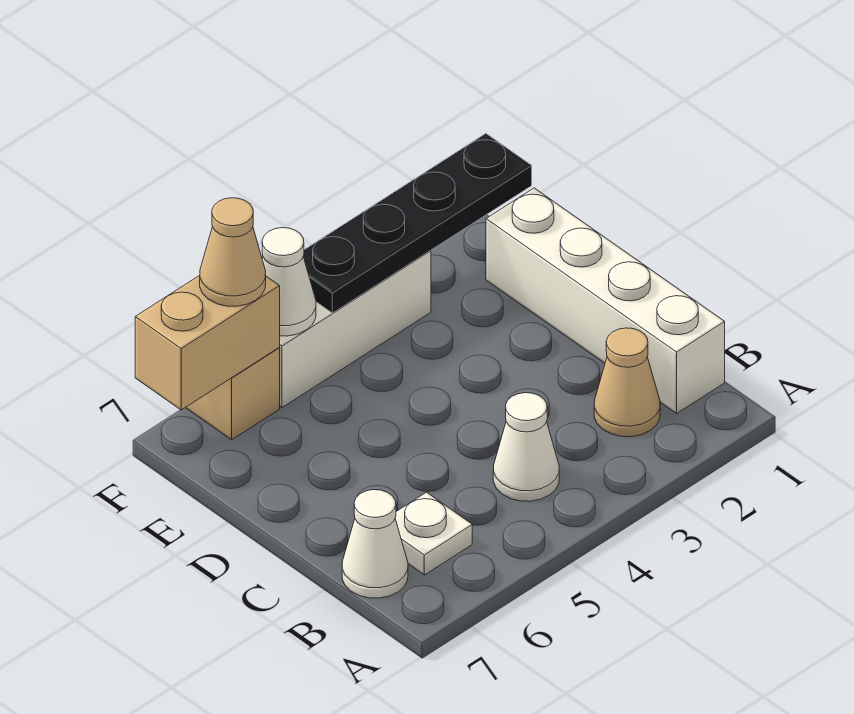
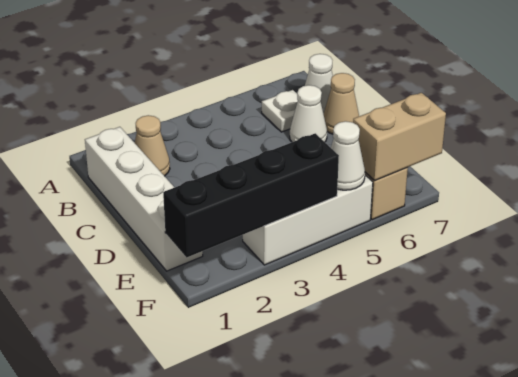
white 1x1 cone [493,393,559,501] -> white 1x1 cone moved to [290,85,327,142]
black 1x4 plate [303,134,532,313] -> black 1x4 brick [163,133,339,257]
tan 1x1 cone [200,198,266,306] -> tan 1x1 cone moved to [324,73,359,134]

